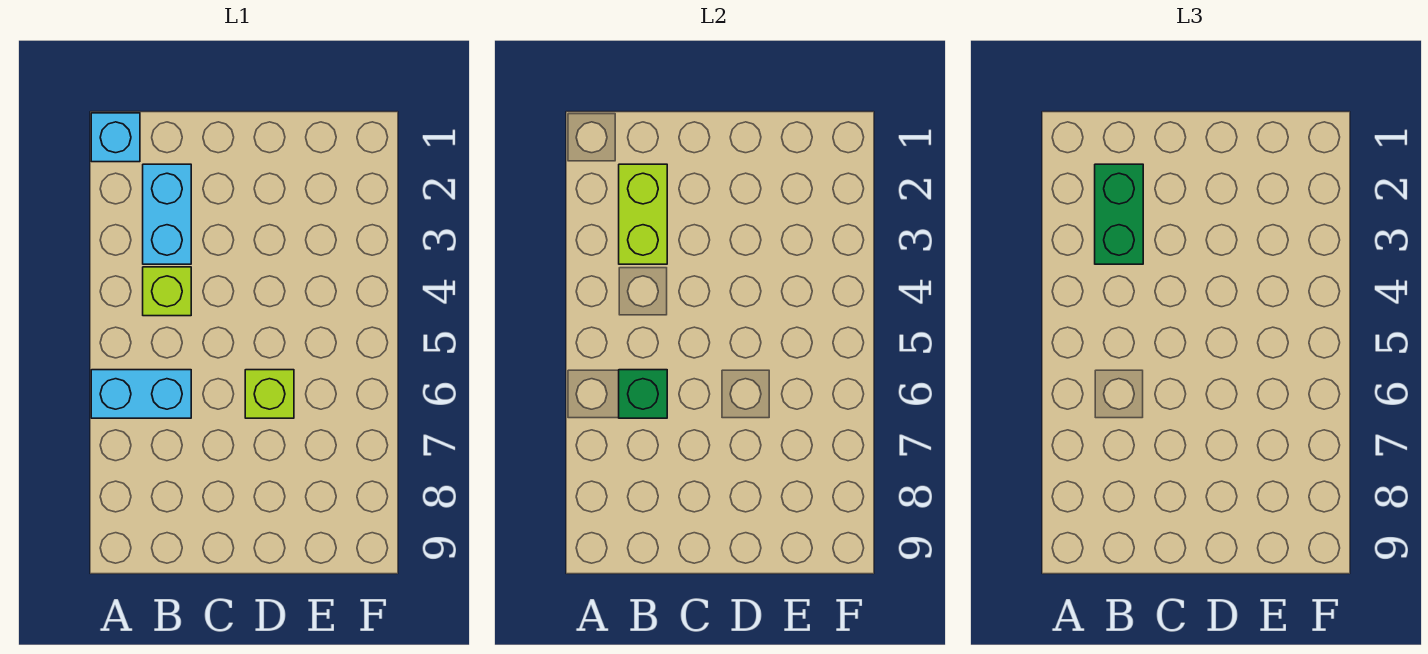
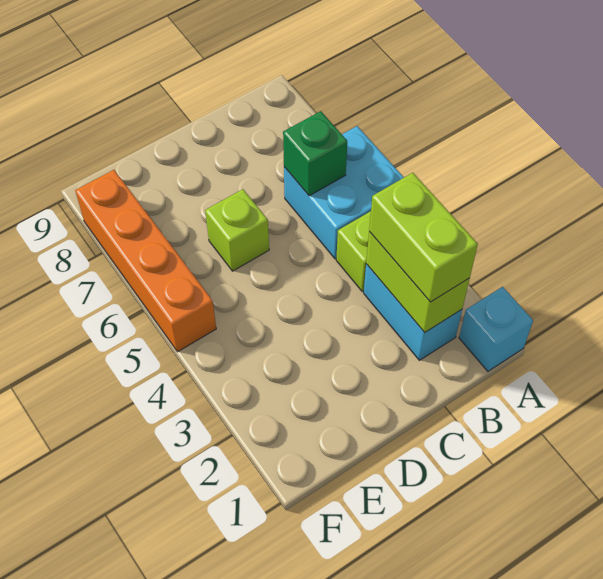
cyan 1x2 brick [91,370,191,418] -> cyan 2x2 brick [284,126,404,259]
green 1x2 brick [1095,164,1143,264] -> lime 1x2 brick [369,173,478,302]
none -> orange 1x4 brick [75,170,216,352]

